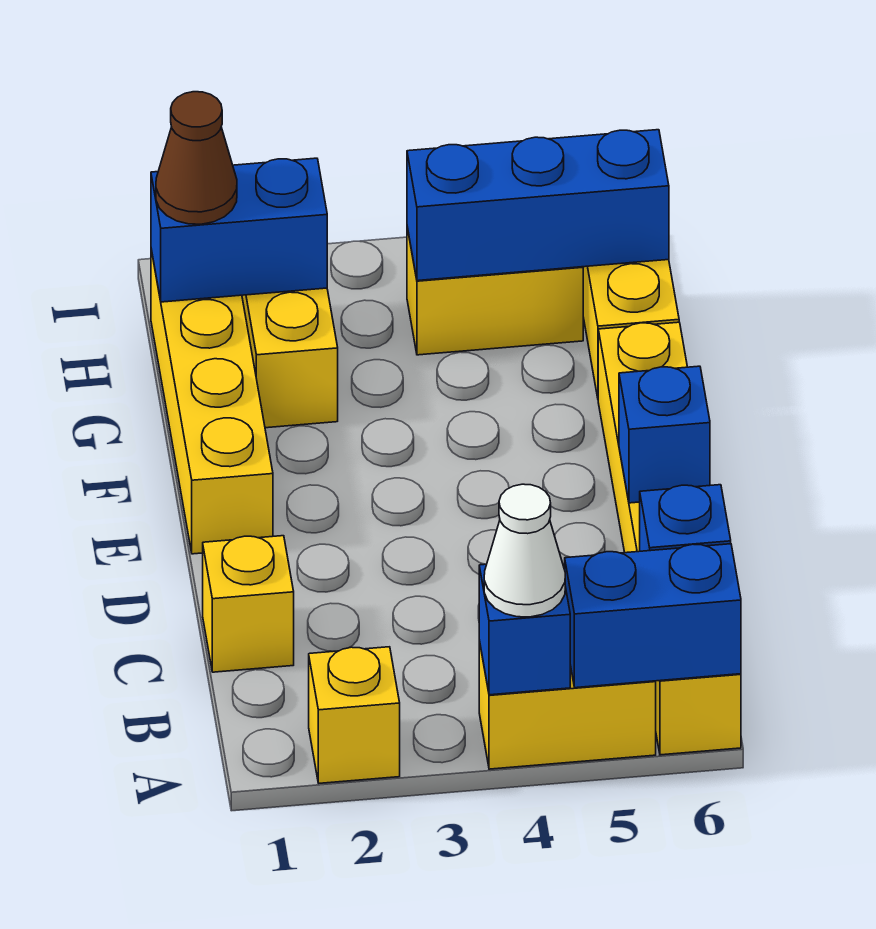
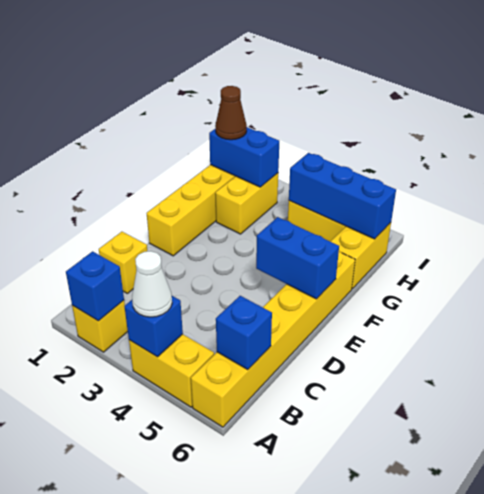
blue 1x2 brick [565,544,741,688] -> blue 1x2 brick moved to [256,217,339,299]
blue 1x1 brick [619,366,710,503] -> blue 1x1 brick moved to [66,251,124,321]

